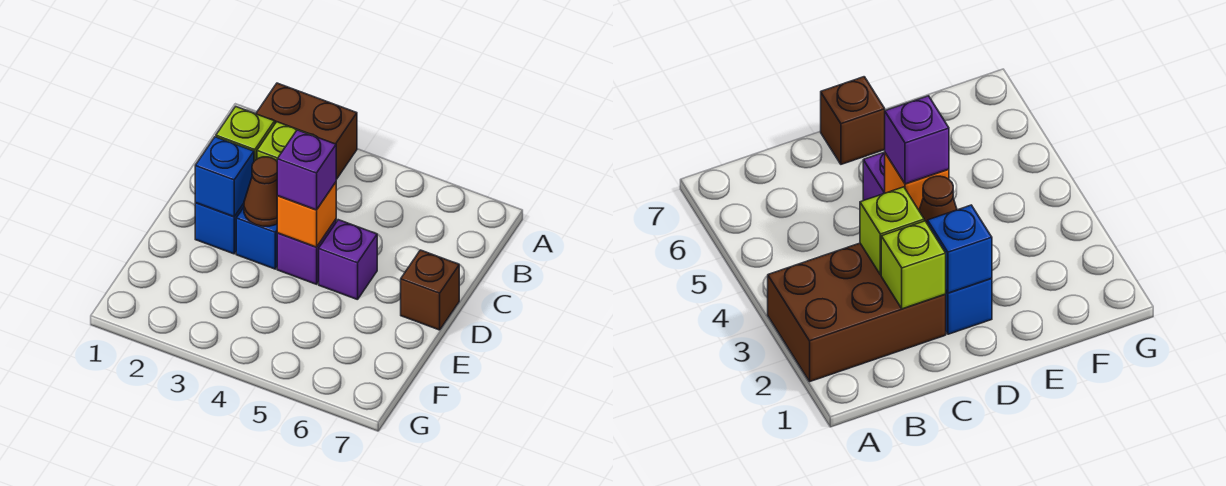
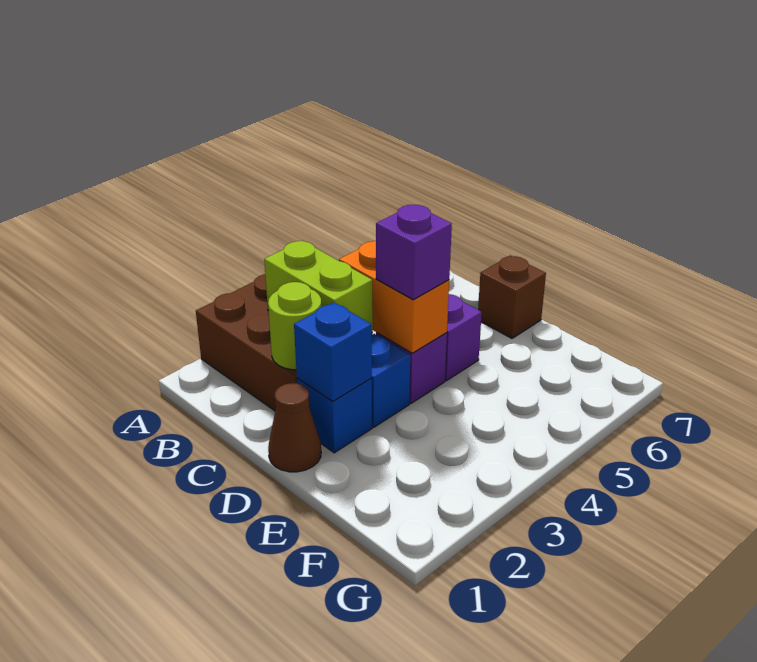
lime 1x1 brick [216,107,275,161] -> lime 1x1 round brick [268,282,321,370]
lime 1x1 brick [257,122,315,161] -> lime 1x2 brick [264,241,373,333]
brown 1x1 cone [244,157,277,226] -> brown 1x1 cone moved to [268,383,321,472]
orange 1x1 brick [277,182,336,247] -> orange 1x2 brick [339,241,449,353]

